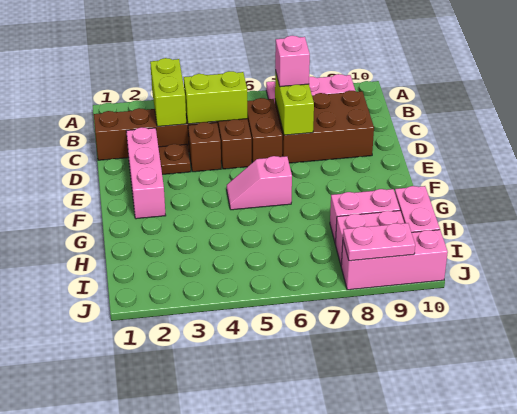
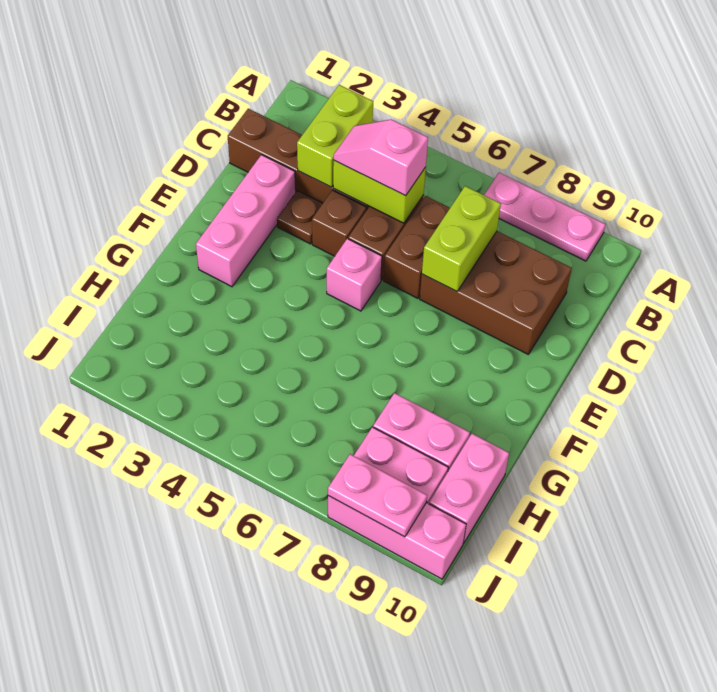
pink 1x1 brick [275,36,310,87] -> pink 1x1 brick moved to [327,239,382,311]
pink 1x2 slope [227,156,292,210] -> pink 1x2 slope moved to [334,120,428,196]

